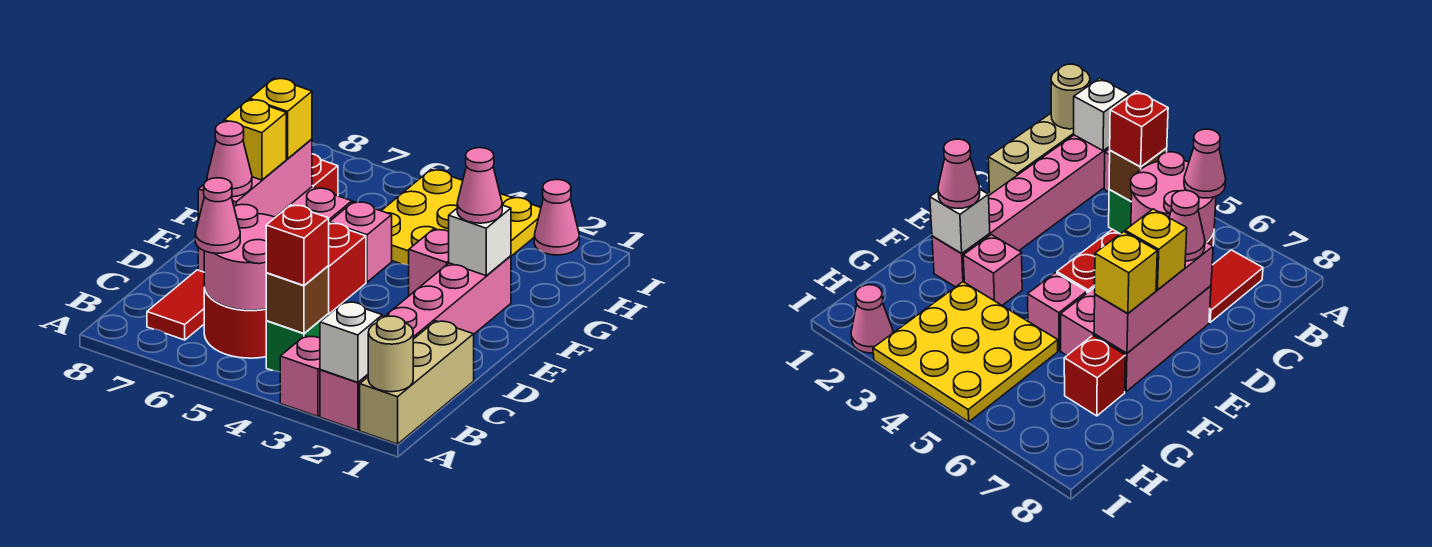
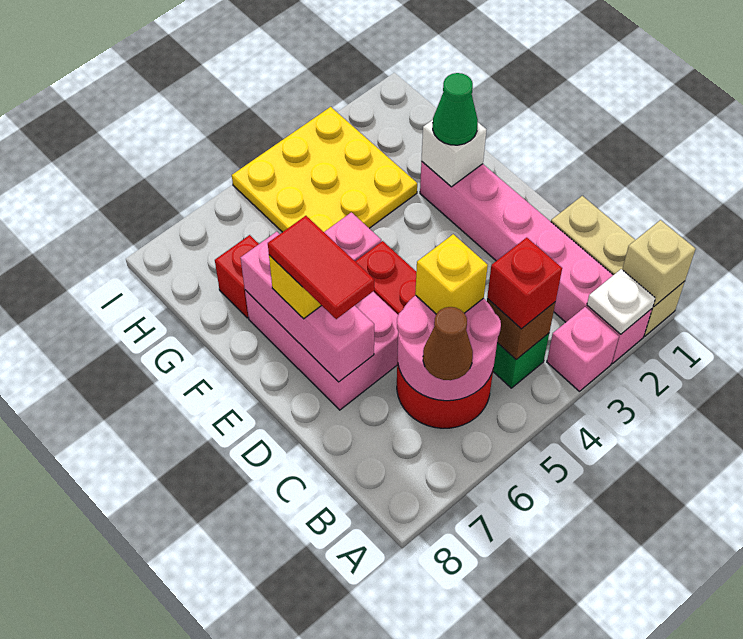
tan 1x1 round brick [368,316,413,392] -> tan 1x1 brick [622,220,695,306]
white 1x1 brick [320,302,382,382] -> white 1x1 plate [587,269,655,334]
pink 1x1 cone [195,178,240,253] -> brown 1x1 cone [423,307,473,380]
red 1x2 tile [147,270,204,340] -> red 1x2 tile moved to [268,216,374,319]
pink 1x1 cone [207,121,252,197] -> none
pink 1x1 cone [457,148,502,223] -> green 1x1 cone [433,73,478,145]
pink 1x1 brick [409,229,449,296] -> none
yellow 1x1 brick [250,78,312,159] -> yellow 1x1 brick moved to [415,234,488,314]
pink 1x1 cone [534,180,579,255] -> none

